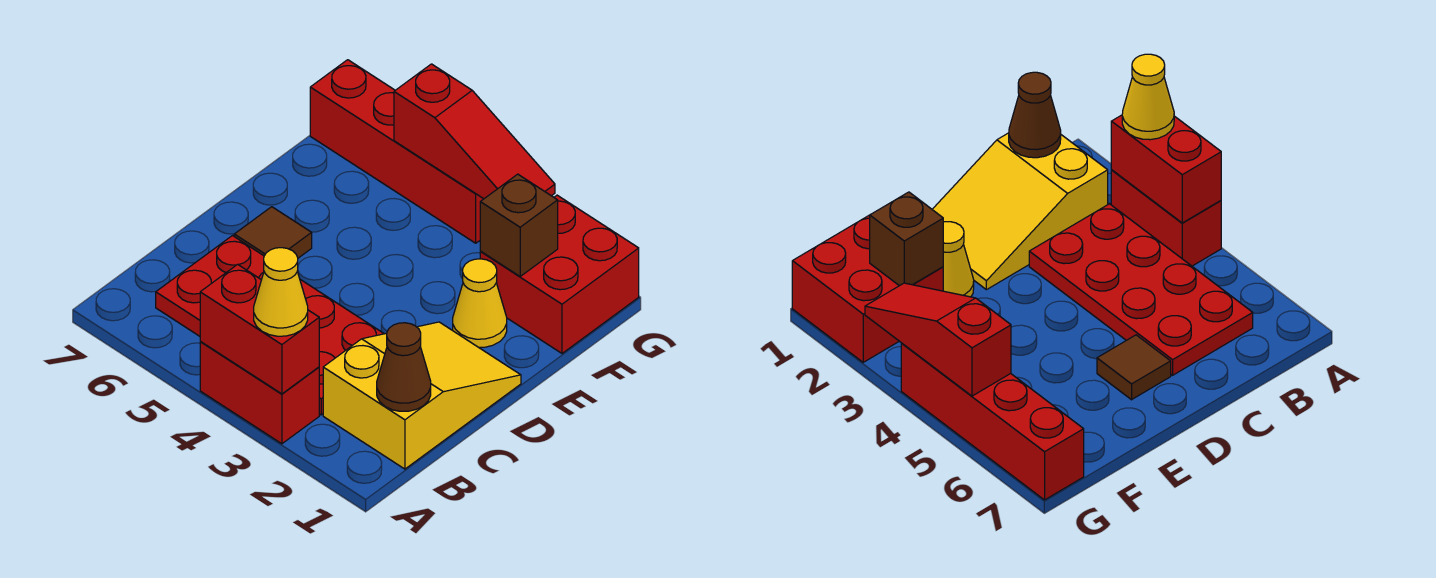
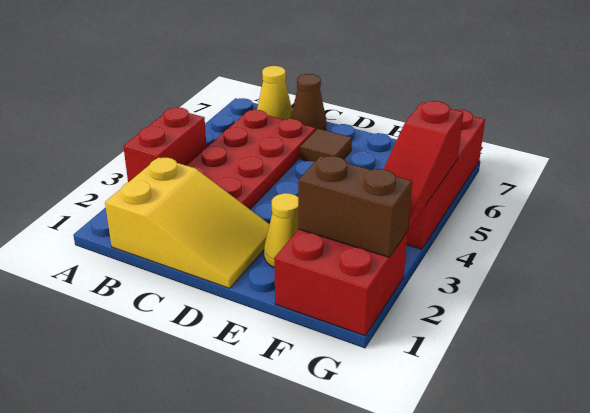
red 1x2 brick [200,264,319,394] -> none
yellow 1x1 cone [254,248,308,336] -> yellow 1x1 cone moved to [257,66,292,120]
brown 1x1 cone [377,323,431,411] -> brown 1x1 cone moved to [291,74,327,130]
brown 1x1 brick [480,174,558,276] -> brown 1x2 brick [298,156,412,257]

